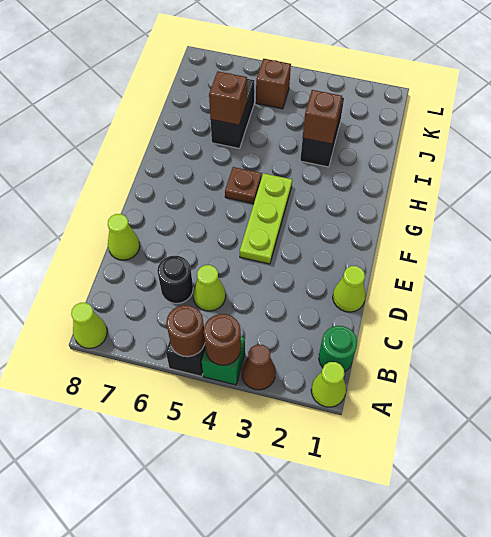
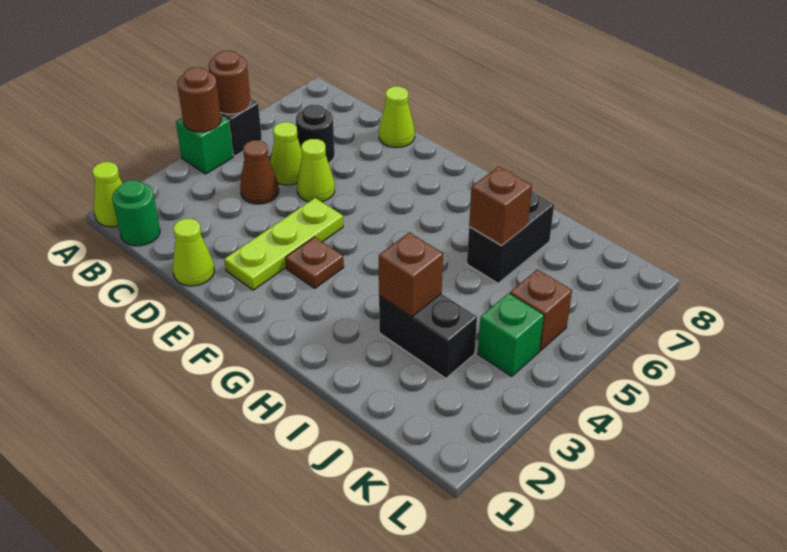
brown 1x1 cone [242,345,276,390] -> brown 1x1 cone moved to [240,140,279,204]
lime 1x1 cone [71,303,107,348] -> lime 1x1 cone moved to [297,139,335,202]
lime 1x3 plate [240,173,292,264] -> lime 1x3 plate turned to [224,198,343,290]
brown 1x1 plate [225,167,262,204] -> brown 1x1 plate moved to [285,237,344,288]
black 1x2 brick [211,79,254,148] -> black 1x2 brick turned to [467,191,554,283]
none -> green 1x1 brick [478,293,544,376]

